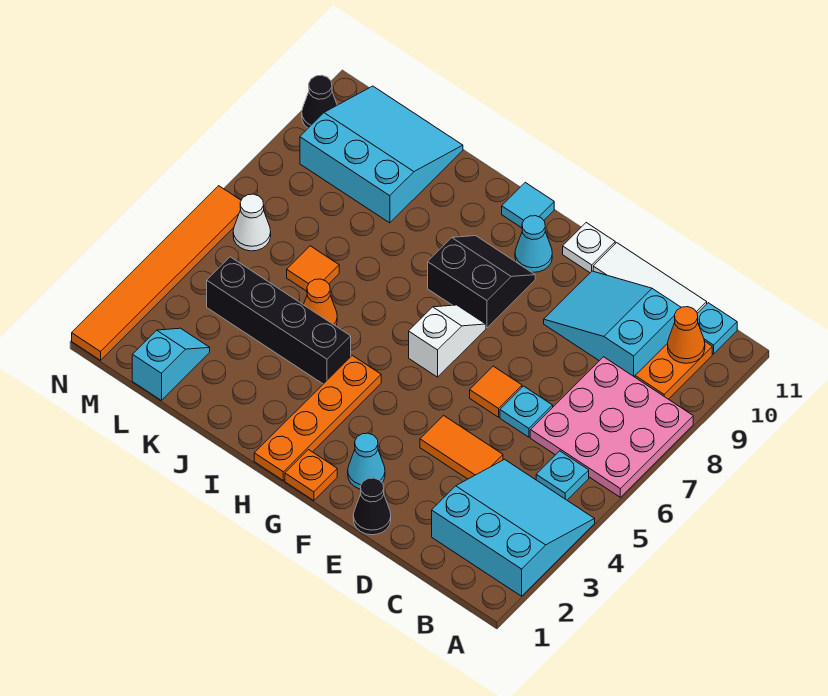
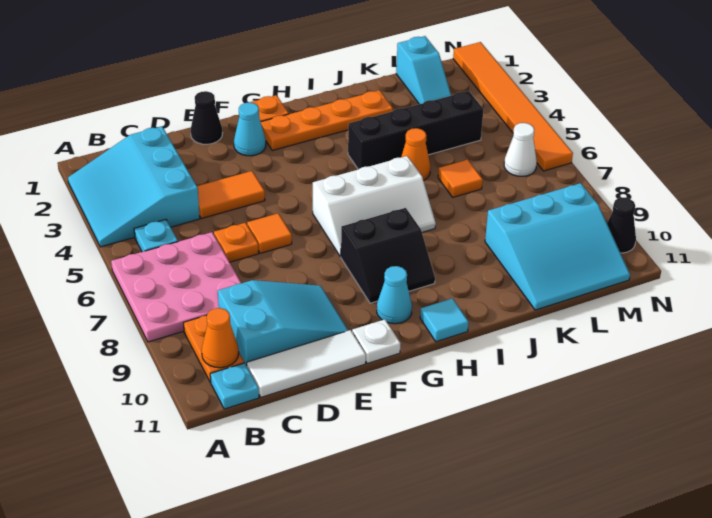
cyan 3x3 slope [432,459,595,596] -> cyan 3x3 slope turned to [68,126,200,247]
cyan 1x1 plate [500,386,553,437] -> orange 1x1 plate [214,223,259,262]
white 1x2 slope [409,305,486,377] -> white 2x3 slope [313,156,436,257]
orange 1x4 plate [254,355,381,480] -> orange 1x4 plate turned to [261,90,393,150]

